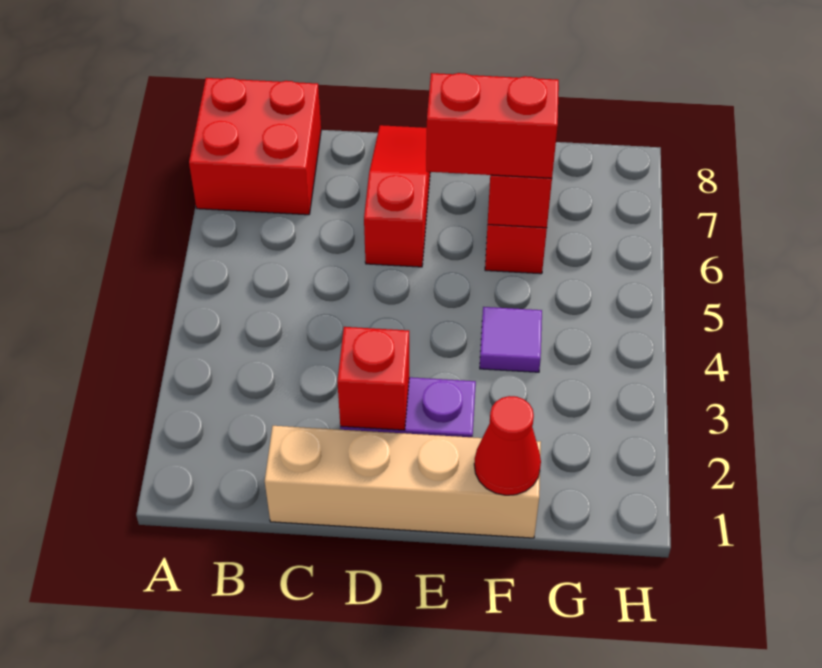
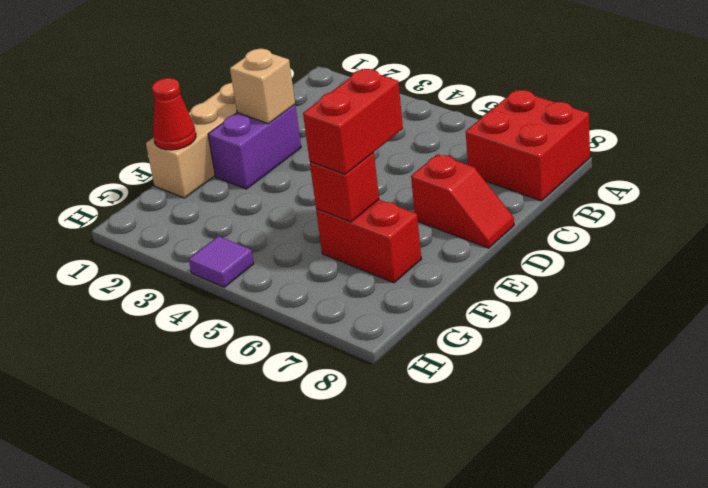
red 1x1 brick [337,327,409,430] -> tan 1x1 brick [230,49,295,123]
red 1x3 slope [364,125,430,267] -> red 1x2 slope [411,154,514,248]
purple 1x1 tile [480,307,542,372] -> purple 1x1 tile moved to [189,236,254,287]

